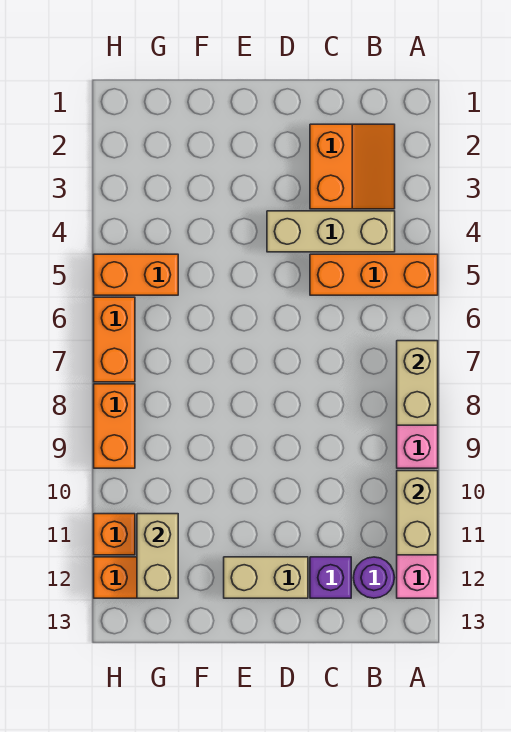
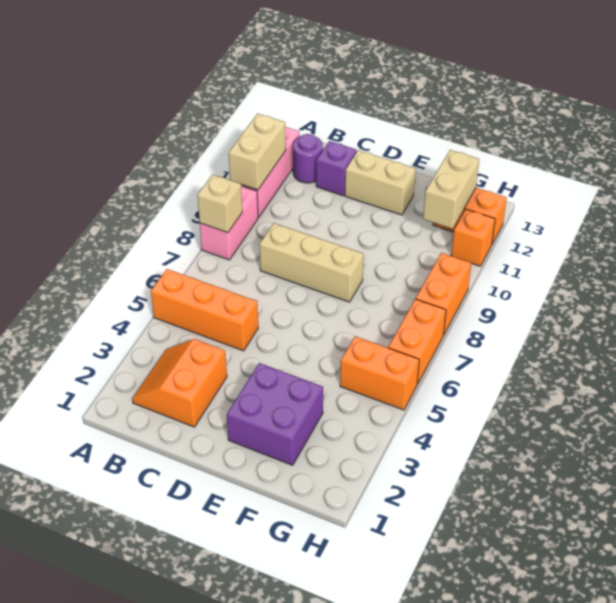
tan 1x2 brick [397,341,438,425] -> tan 1x1 brick [198,174,242,233]
tan 1x3 brick [267,211,395,252] -> tan 1x3 brick moved to [259,223,364,302]
none -> purple 2x2 brick [227,363,323,465]

